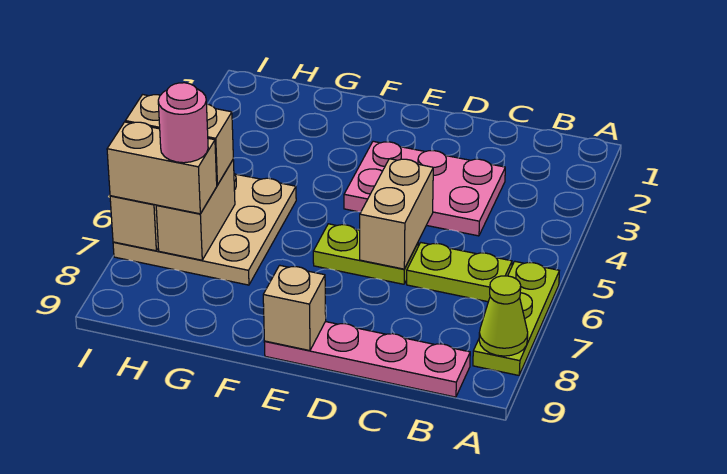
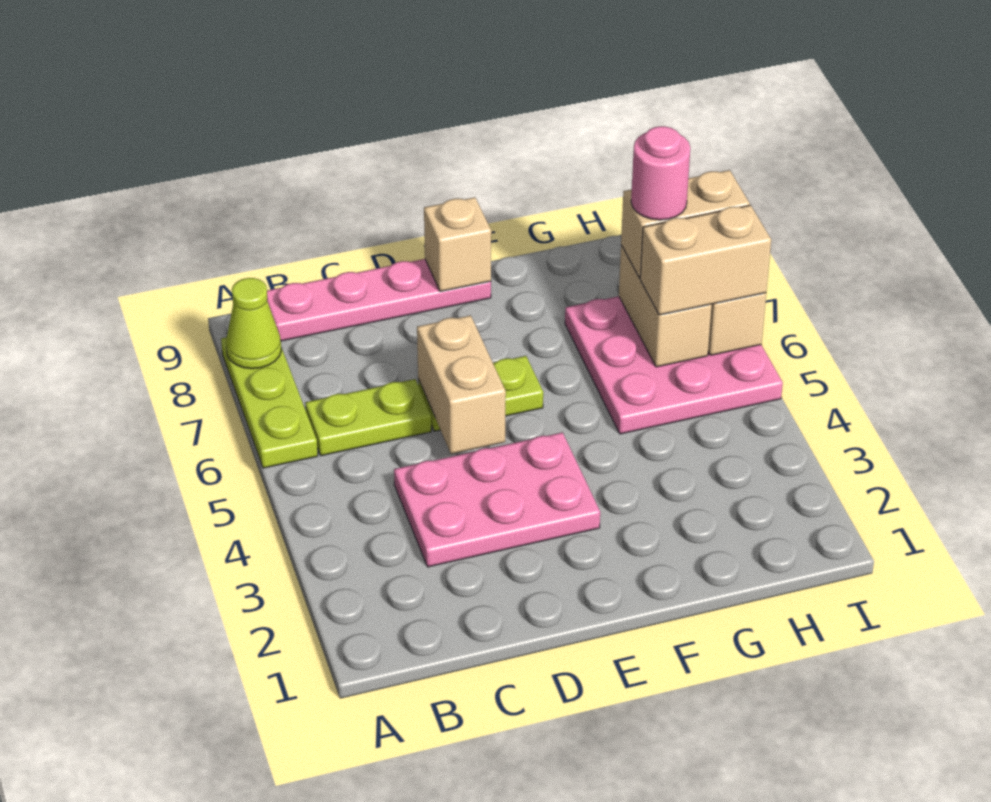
tan 3x3 plate [113,174,296,285] -> pink 3x3 plate [565,296,783,434]

